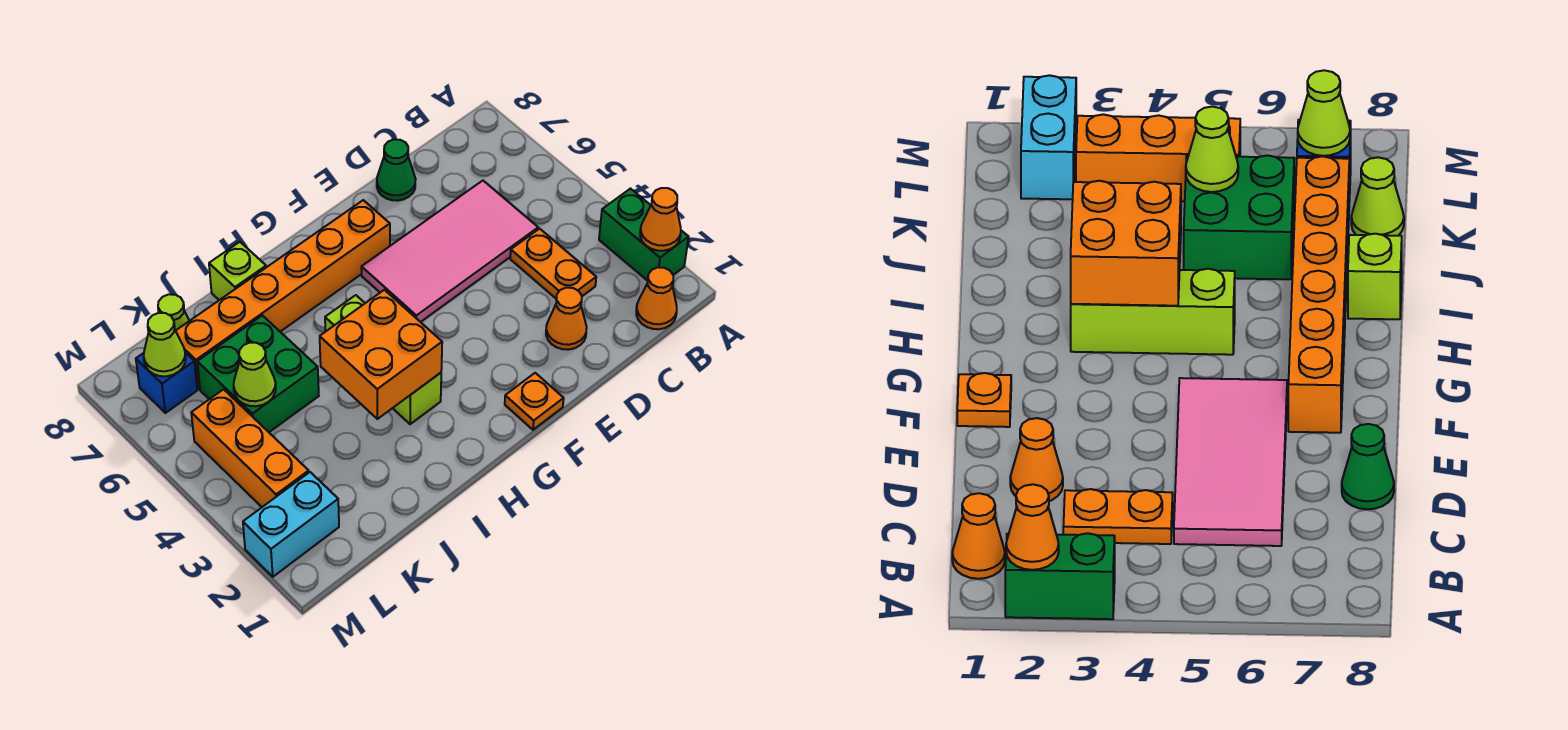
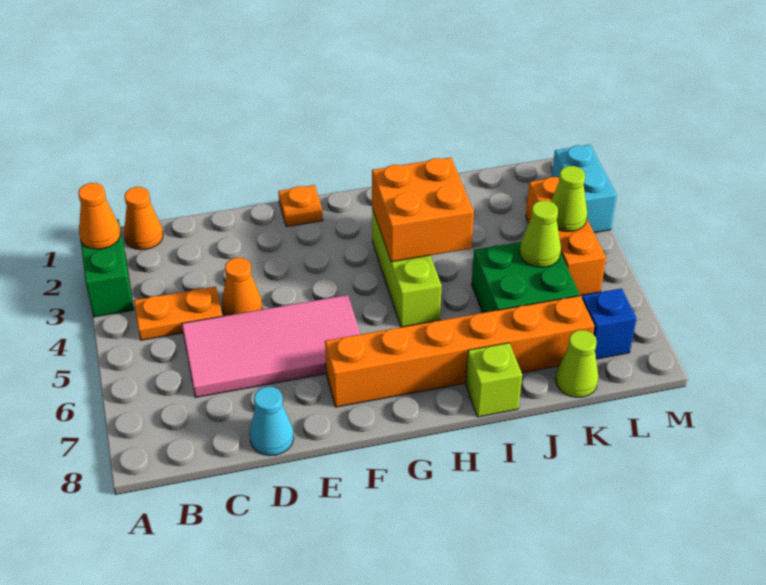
orange 1x2 plate [510,229,596,298] -> orange 1x2 plate turned to [134,286,222,340]
orange 1x1 cone [546,288,587,350] -> orange 1x1 cone moved to [222,258,262,316]
green 1x1 cone [377,139,416,201] -> cyan 1x1 cone [250,387,294,456]
cyan 1x2 brick [243,472,339,577] -> cyan 1x2 brick turned to [552,145,617,233]
lime 1x1 cone [144,313,186,376] -> lime 1x1 cone moved to [551,166,587,232]

